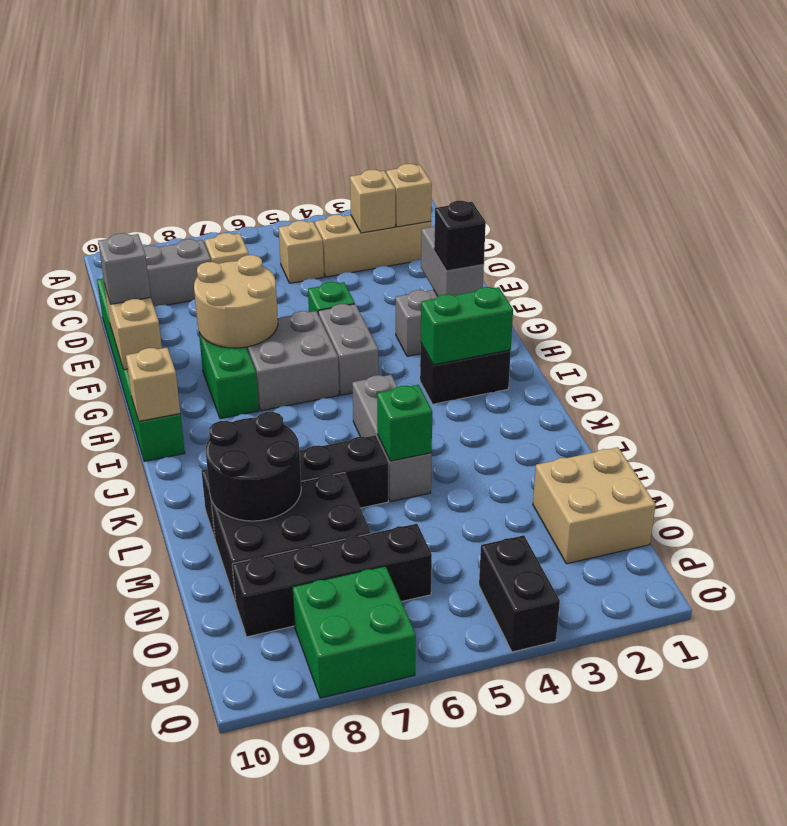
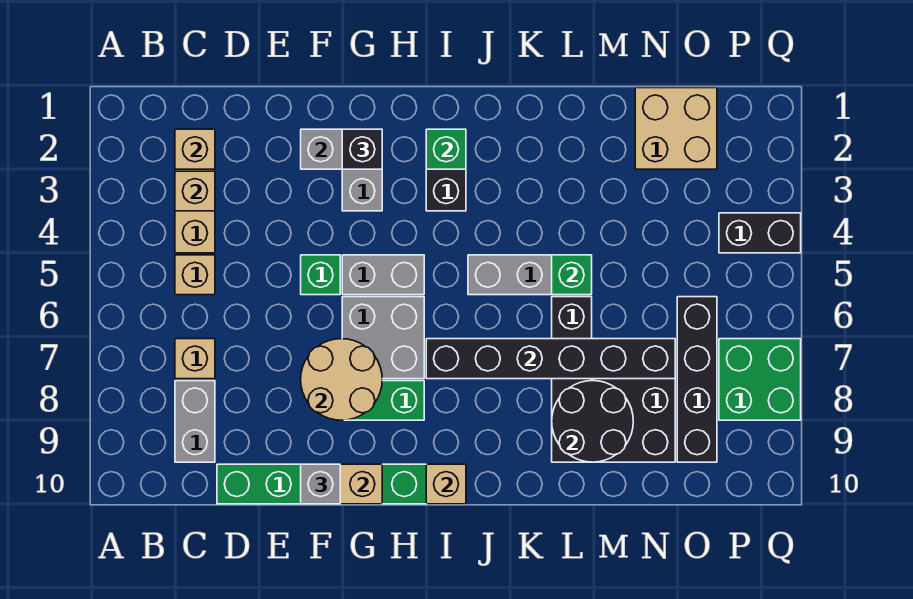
green 1x2 brick [421,287,513,365] -> green 1x1 brick [426,129,466,169]
none -> black 1x6 brick [426,339,675,379]

